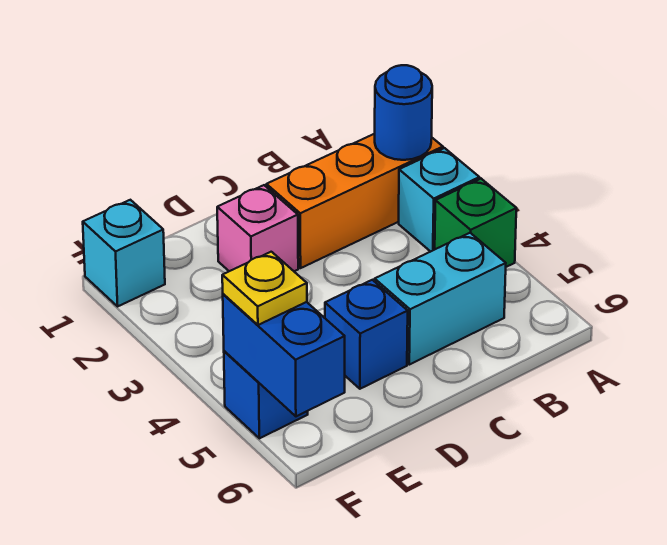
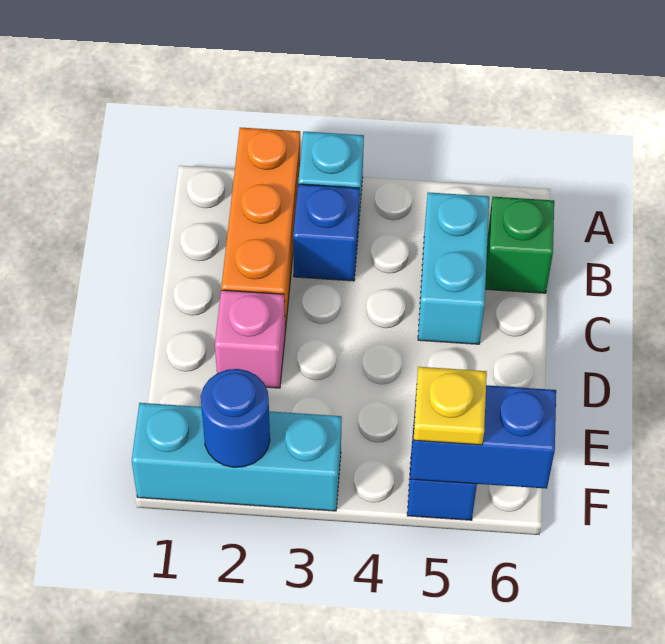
blue 1x1 round brick [375,65,432,160] -> blue 1x1 round brick moved to [201,369,270,467]
green 1x1 brick [435,179,516,267] -> green 1x1 brick moved to [485,197,554,293]
blue 1x1 brick [325,280,408,389] -> blue 1x1 brick moved to [293,184,360,281]
cyan 1x1 brick [83,200,165,306] -> cyan 1x3 brick [132,403,342,511]

